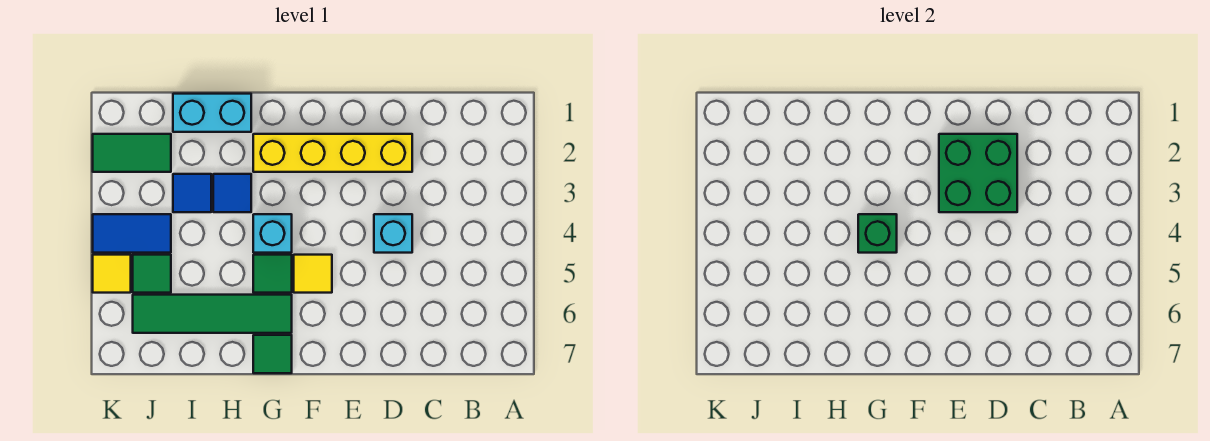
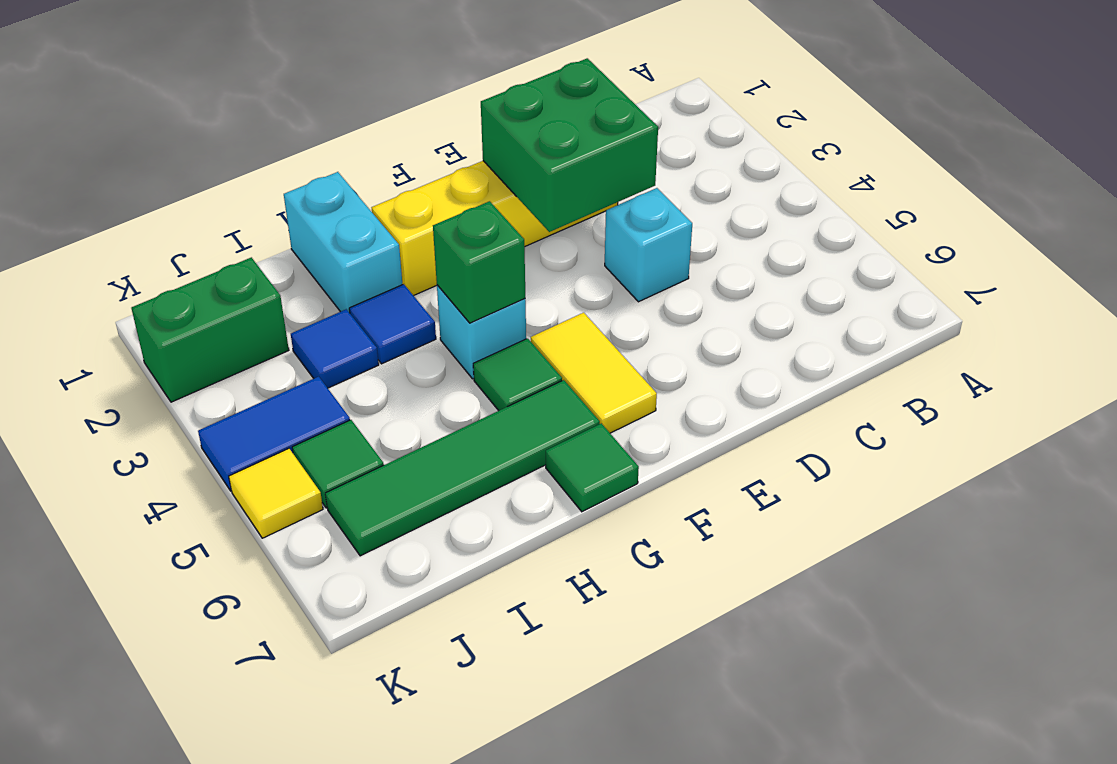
yellow 1x1 tile [294,255,332,293] -> yellow 1x2 tile [531,313,657,433]
cyan 1x2 brick [173,94,251,132] -> cyan 1x2 brick turned to [284,172,403,313]
green 1x2 tile [93,134,171,172] -> green 1x2 brick [131,257,289,402]

